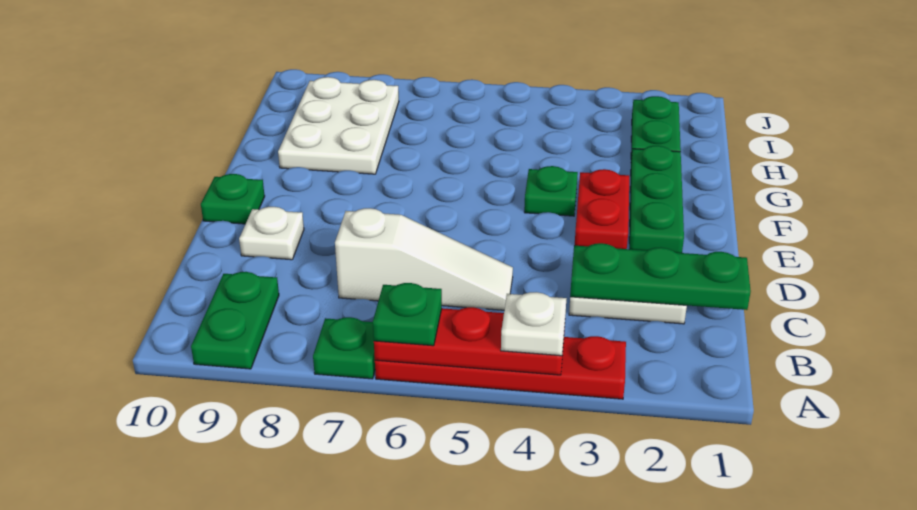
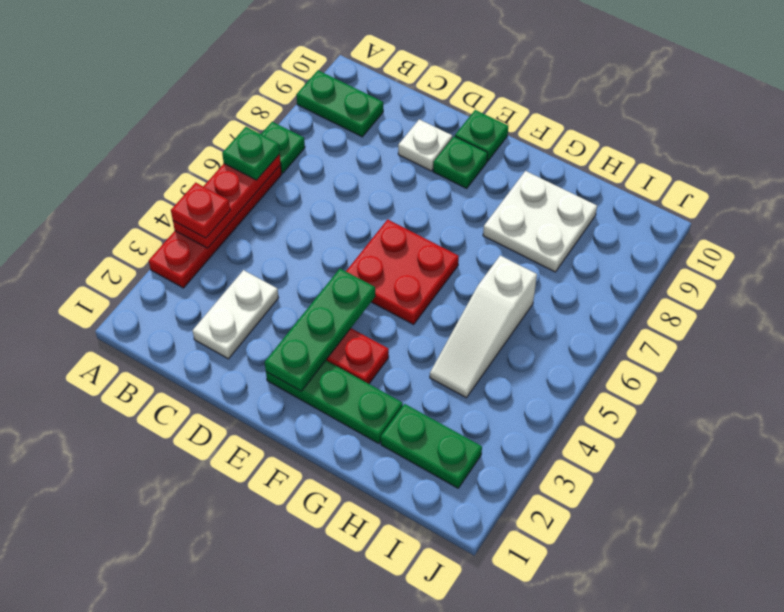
white 1x1 plate [501,292,567,356] -> red 1x1 plate [171,183,230,238]
green 1x3 plate [570,243,751,310] -> green 1x3 plate moved to [265,269,375,391]
white 1x3 slope [335,208,513,310] -> white 1x3 slope moved to [430,256,537,398]
none -> red 2x2 plate [346,219,459,324]
green 1x1 plate [524,166,578,216] -> green 1x1 plate moved to [433,136,488,188]
white 2x3 plate [278,77,399,174] -> white 2x2 plate [483,171,597,272]

